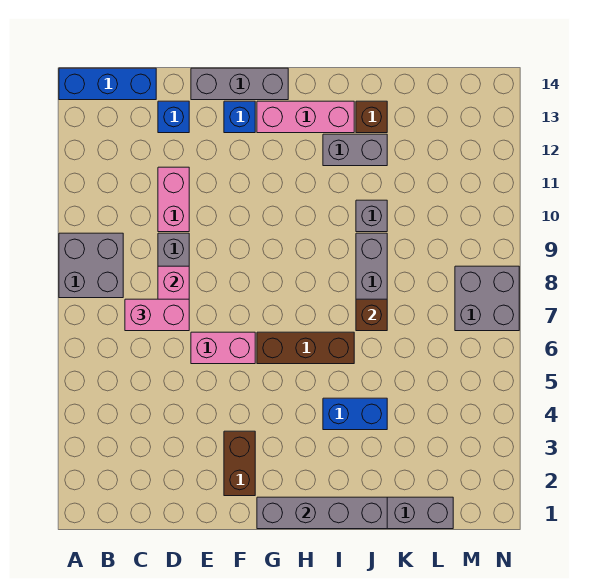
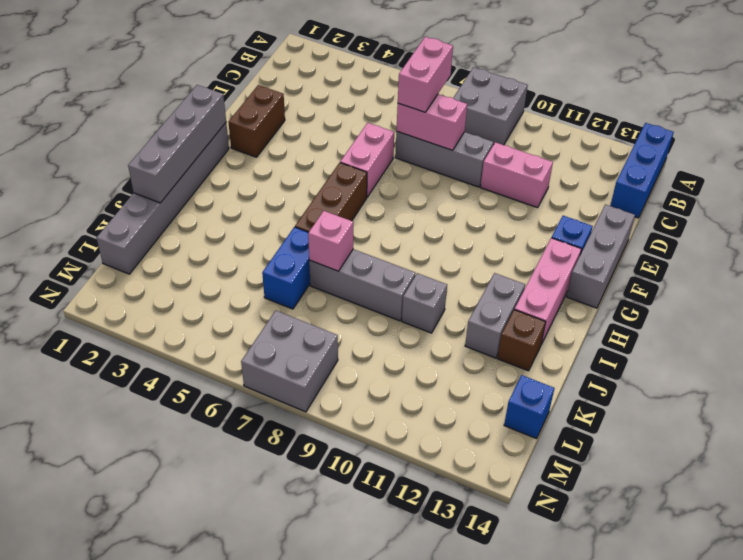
blue 1x1 brick [158,101,189,133] -> blue 1x1 brick moved to [504,375,554,439]
brown 1x2 brick [224,431,255,496] -> brown 1x2 brick turned to [228,85,285,157]
blue 1x2 brick [323,398,387,430] -> blue 1x2 brick moved to [262,227,310,309]
brown 1x1 brick [356,299,387,331] -> pink 1x1 brick [308,211,353,271]

